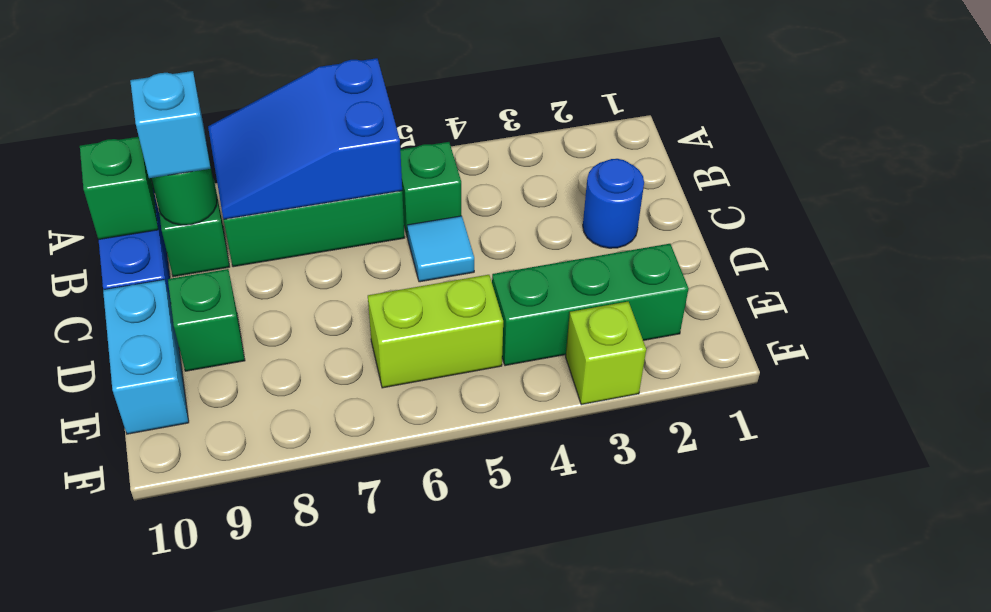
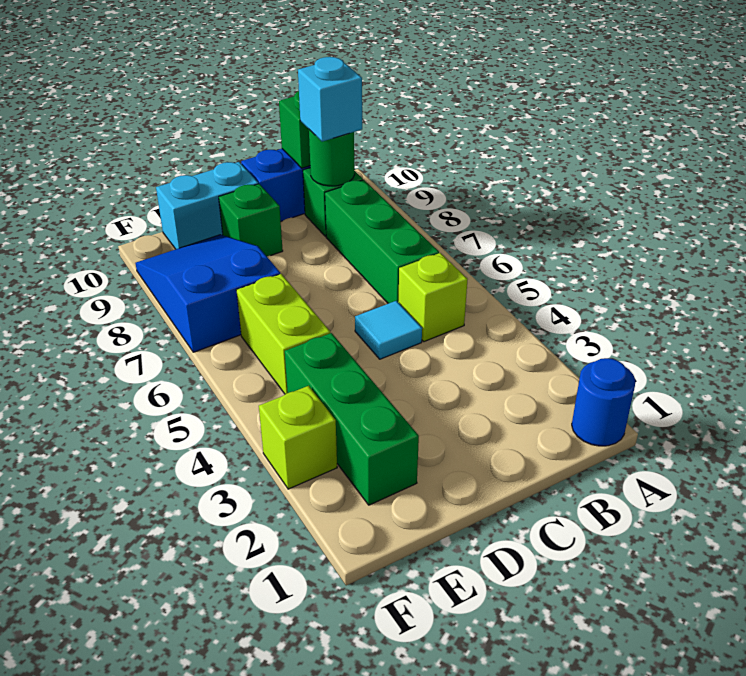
blue 2x3 slope [208,58,402,219] -> blue 2x3 slope moved to [135,235,280,352]
green 1x1 brick [400,142,461,237] -> lime 1x1 brick [398,253,468,342]
blue 1x1 round brick [583,159,644,248] -> blue 1x1 round brick moved to [572,358,635,446]

